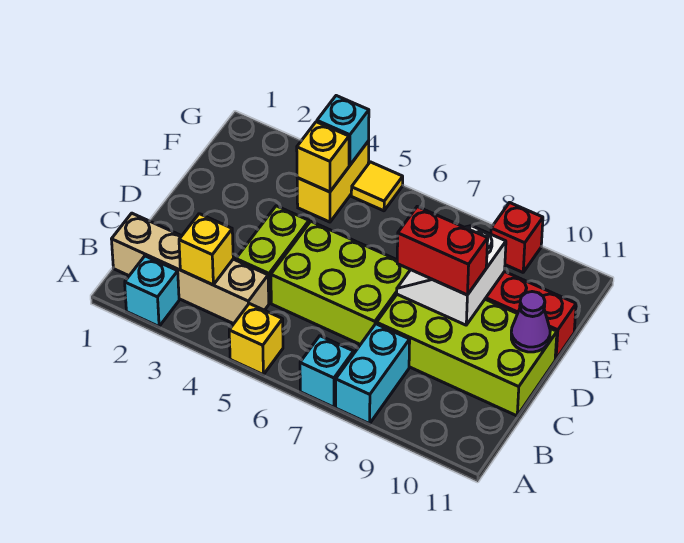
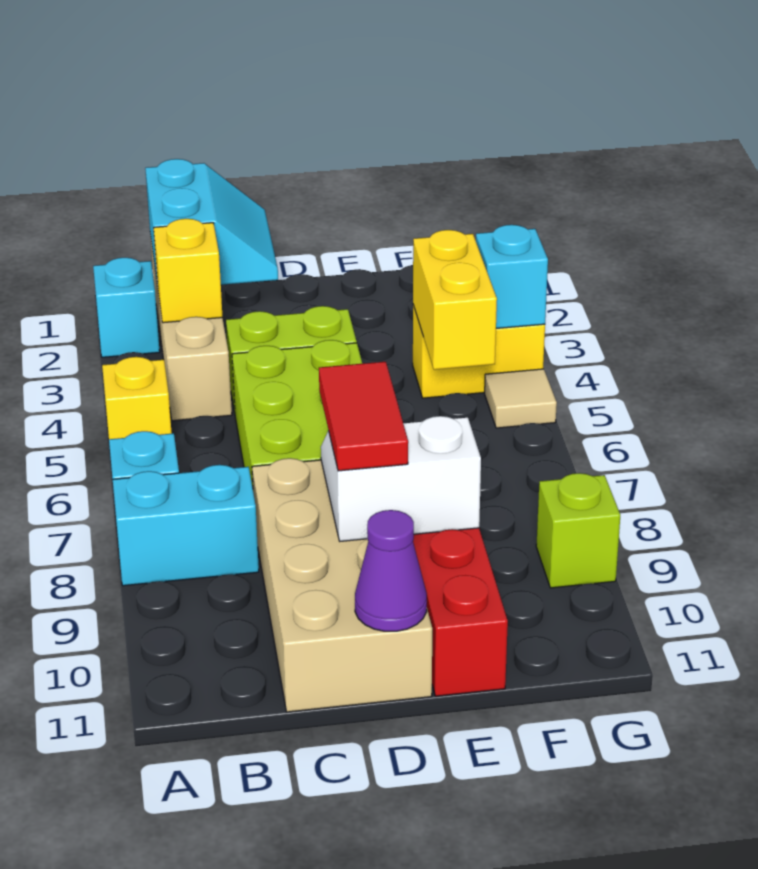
none -> cyan 2x2 slope [145,159,278,286]
lime 2x4 brick [377,294,557,416] -> tan 2x4 brick [252,458,432,712]
red 1x2 brick [397,207,488,295] -> red 1x2 tile [319,362,408,471]
yellow 1x1 brick [297,122,349,192] -> yellow 1x2 brick [413,230,497,370]
yellow 1x1 tile [351,162,403,211] -> tan 1x1 tile [485,369,557,428]
red 1x1 brick [491,203,543,272] -> lime 1x1 brick [536,473,620,588]

